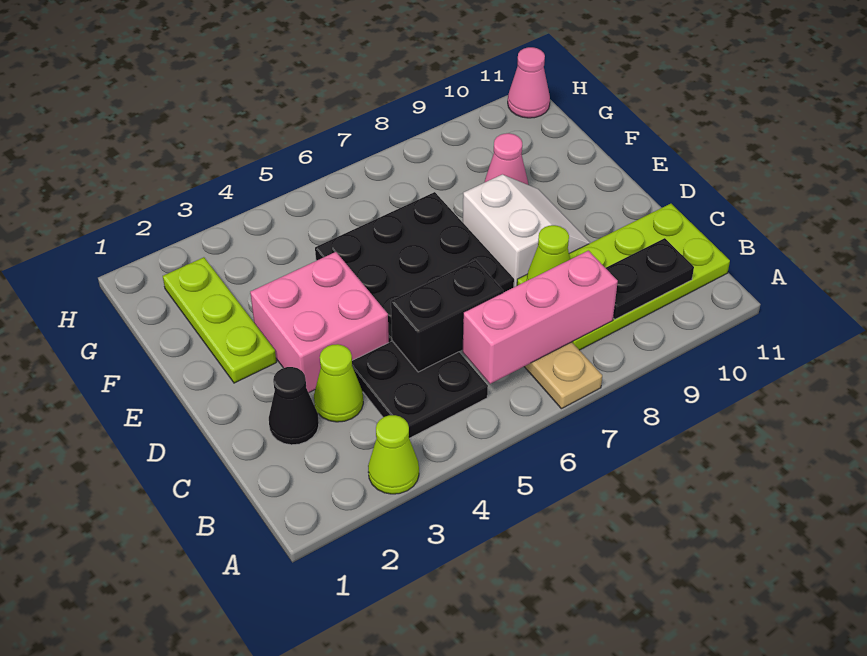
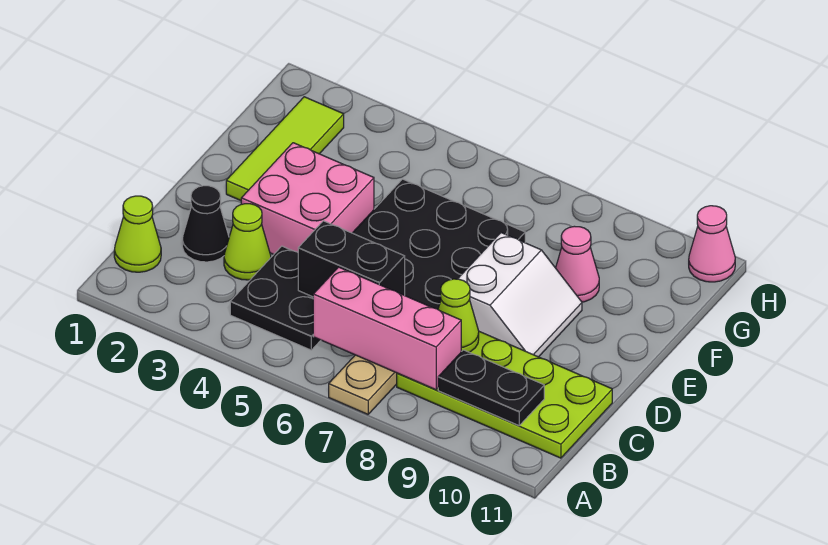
lime 1x1 cone [368,415,419,494] -> lime 1x1 cone moved to [114,196,161,272]
lime 1x3 plate [163,257,276,383] -> lime 1x3 tile [226,97,344,201]

